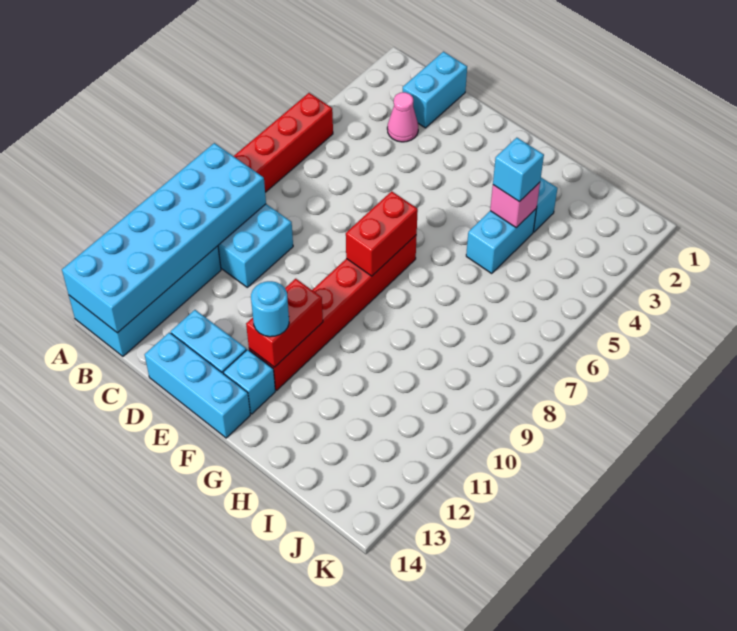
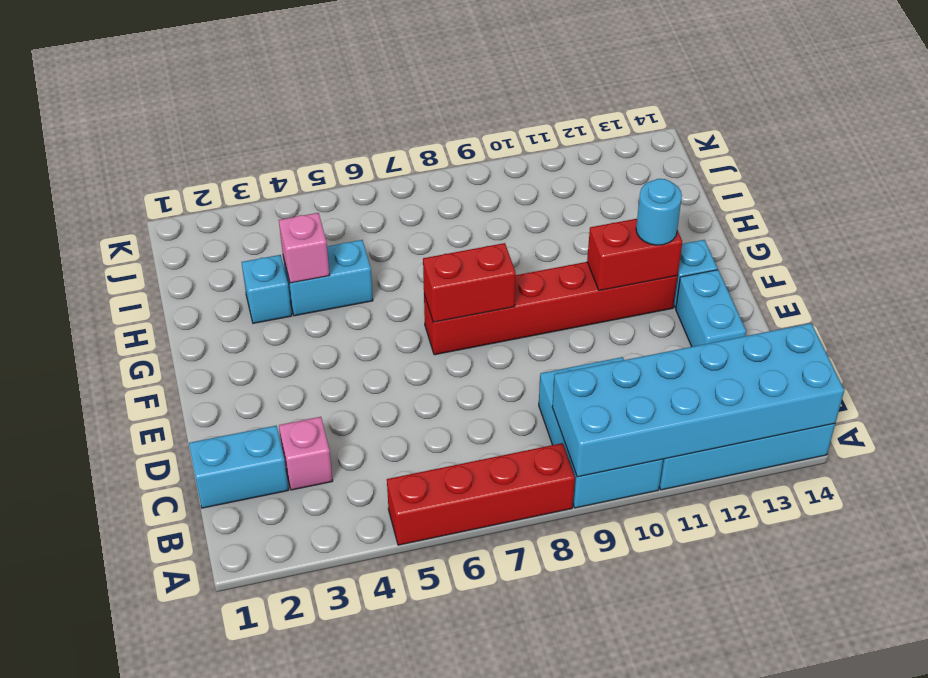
pink 1x1 cone [387,92,418,142] -> pink 1x1 brick [279,417,333,490]
cyan 1x3 brick [145,332,250,438] -> none
cyan 1x1 brick [493,138,544,201] -> none

